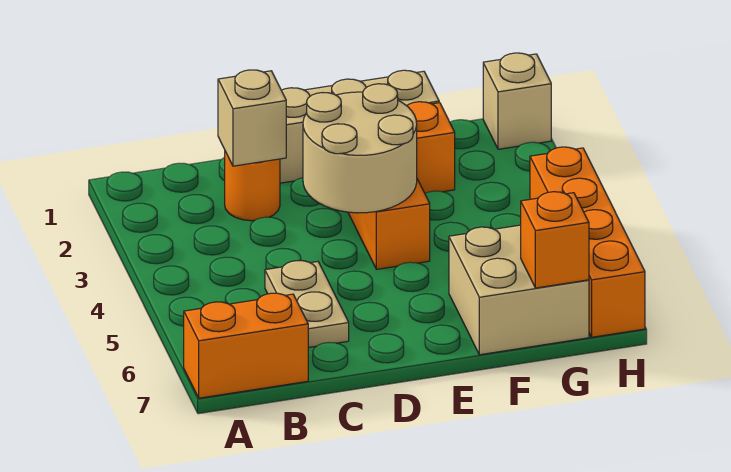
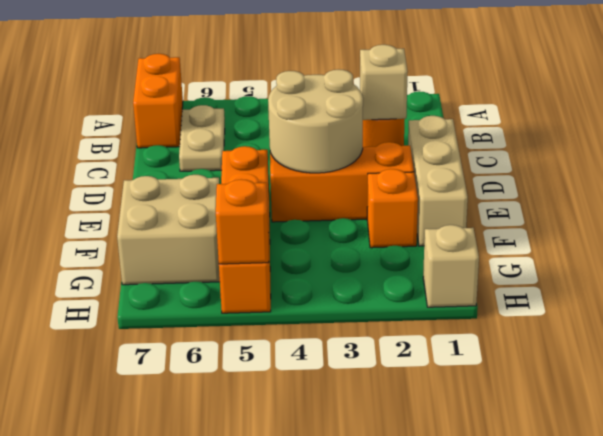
tan 1x2 plate [265,261,349,348] -> tan 1x2 plate turned to [179,105,225,171]
orange 1x1 brick [521,192,589,288] -> orange 1x1 brick moved to [216,179,269,264]
orange 1x4 brick [530,147,645,337] -> orange 1x4 brick turned to [219,146,271,313]

